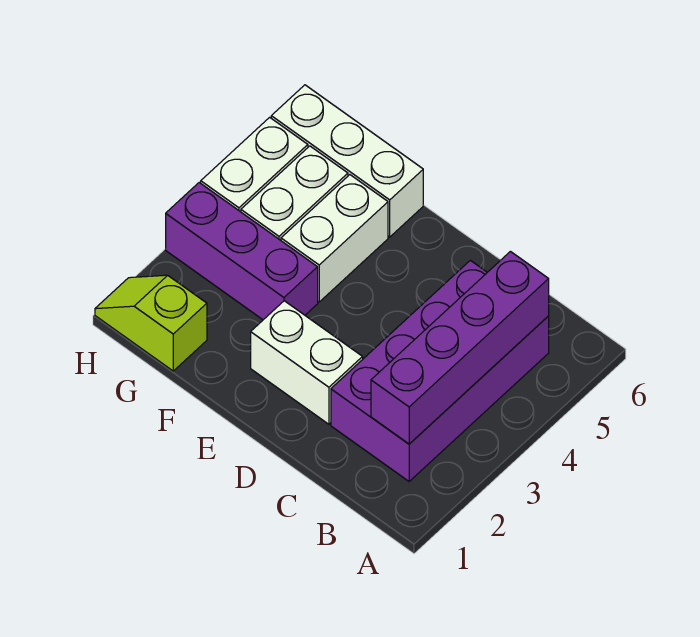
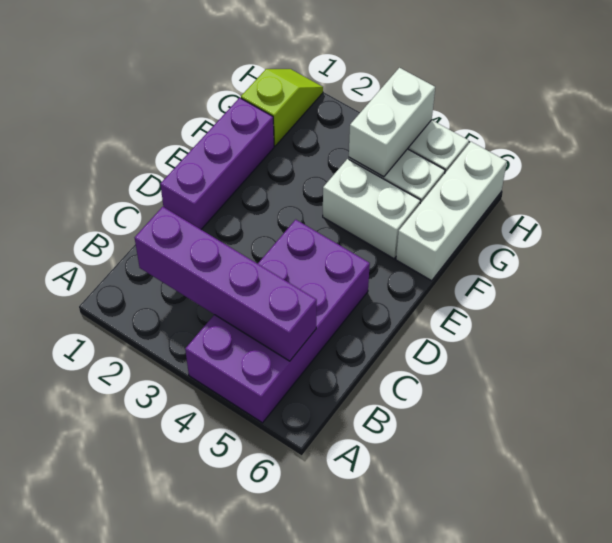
purple 2x4 brick [331,260,549,481] -> purple 2x4 brick turned to [185,220,370,423]
white 1x2 brick [251,301,363,424] -> white 1x2 brick moved to [349,68,435,177]
purple 1x3 brick [166,183,318,320] -> purple 1x3 brick moved to [160,98,274,229]

